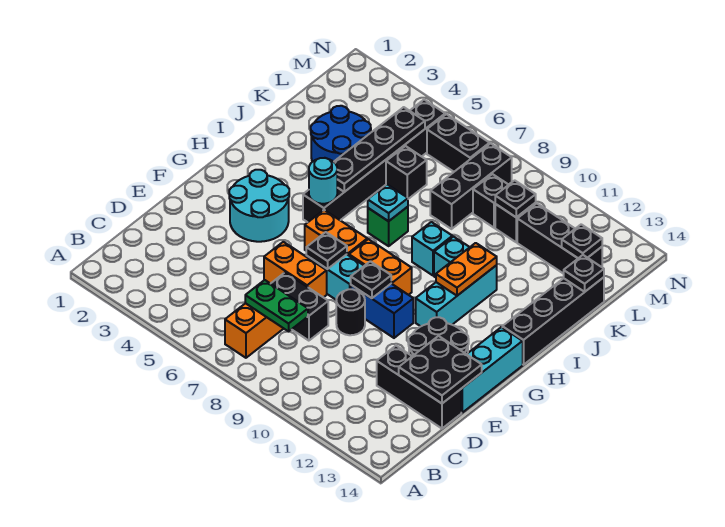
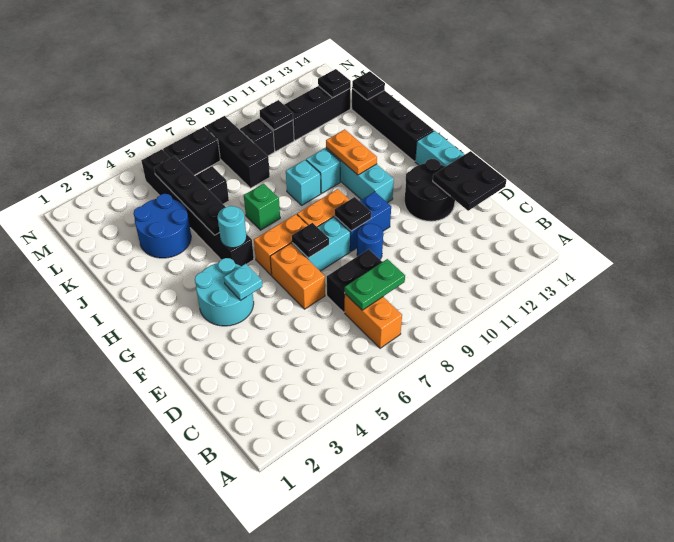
black 1x3 brick [377,346,461,428] -> none
orange 1x2 brick [264,242,327,298] -> orange 1x2 brick turned to [270,243,325,309]
black 1x1 round brick [336,289,365,335] -> blue 1x1 round brick [357,224,383,259]
cyan 1x1 plate [368,184,408,221] -> cyan 1x1 plate moved to [224,264,262,300]

